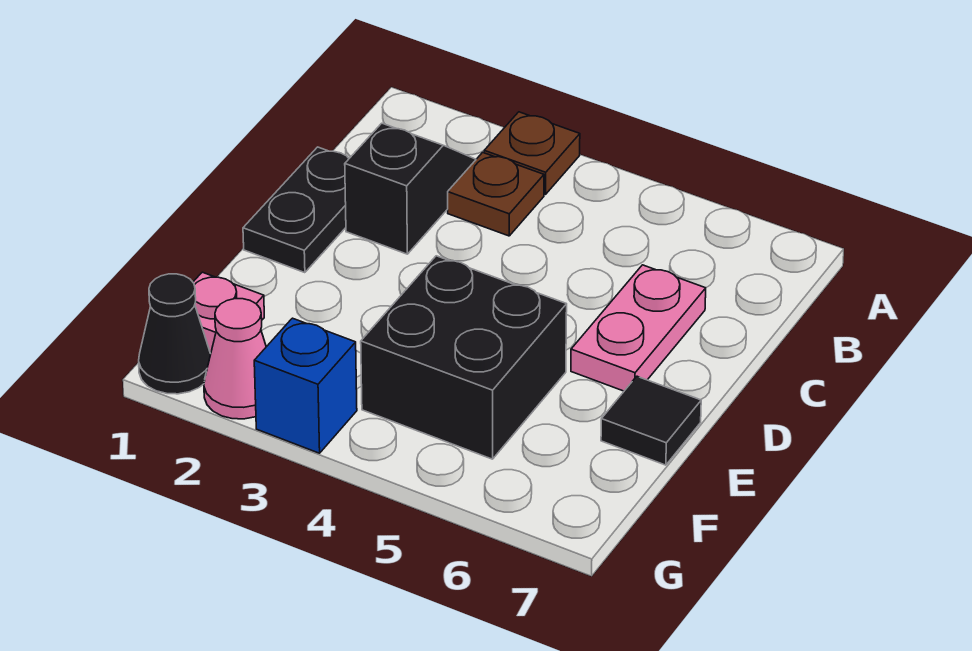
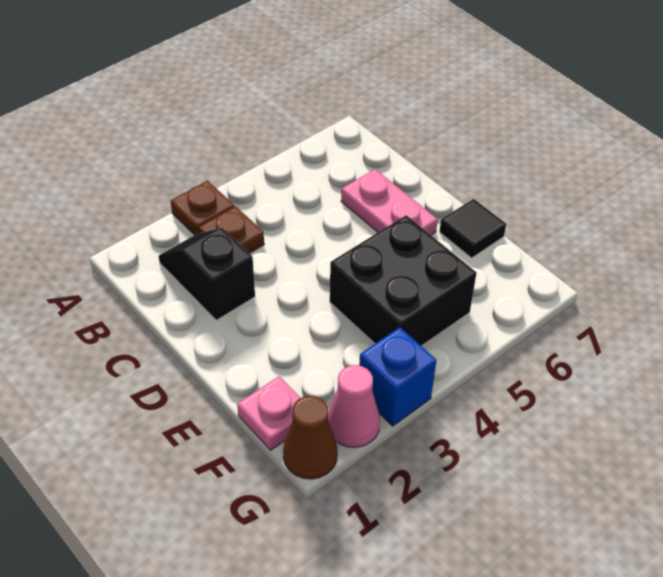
black 1x2 plate [243,147,349,273] -> none
black 1x1 cone [139,274,211,394] -> brown 1x1 cone [283,396,337,479]

